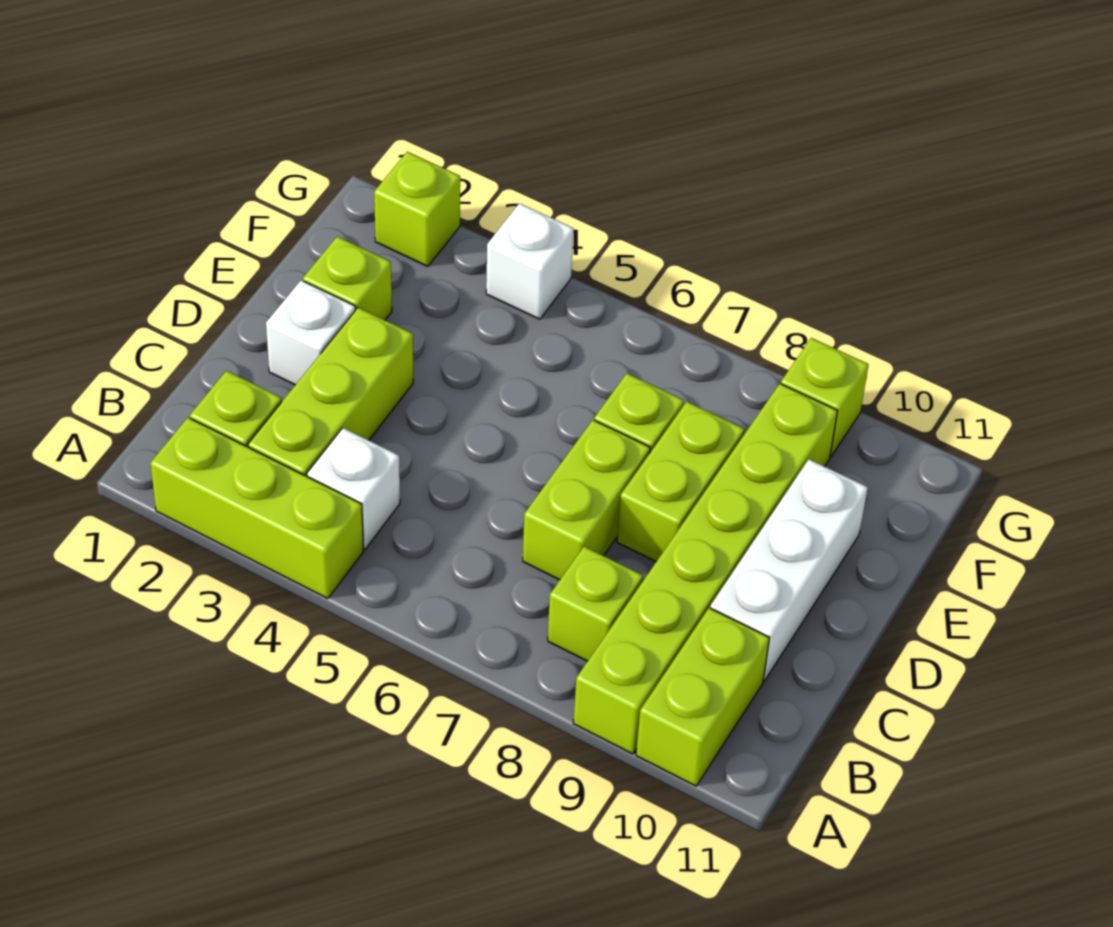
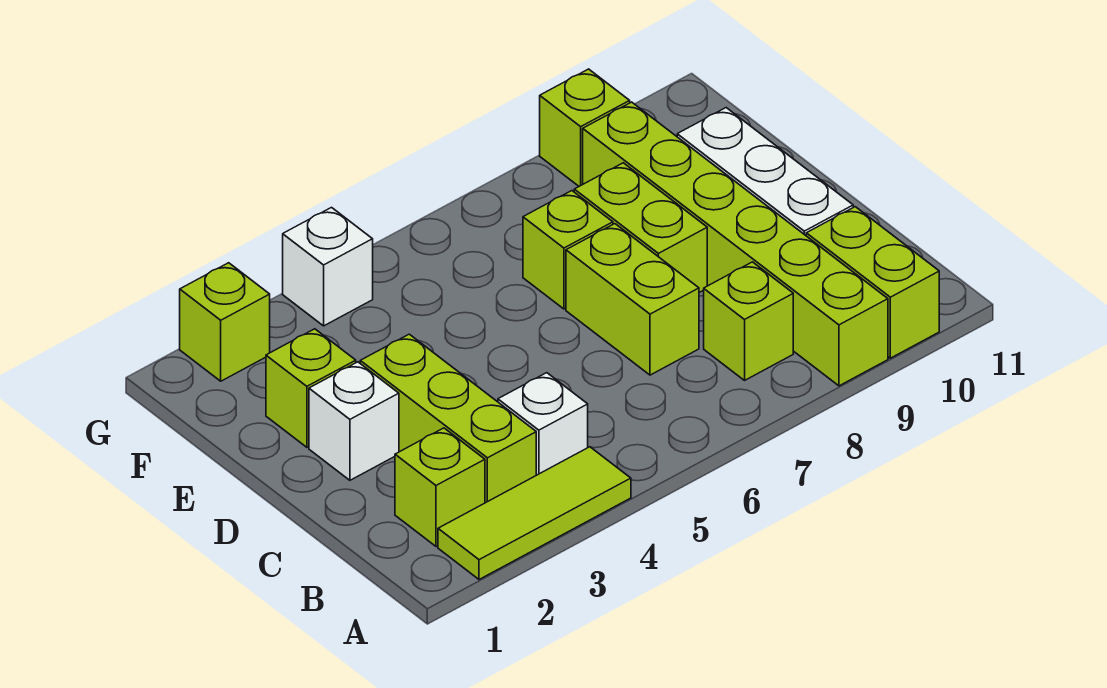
lime 1x3 brick [150,418,363,599] -> lime 1x3 tile [438,447,631,579]

